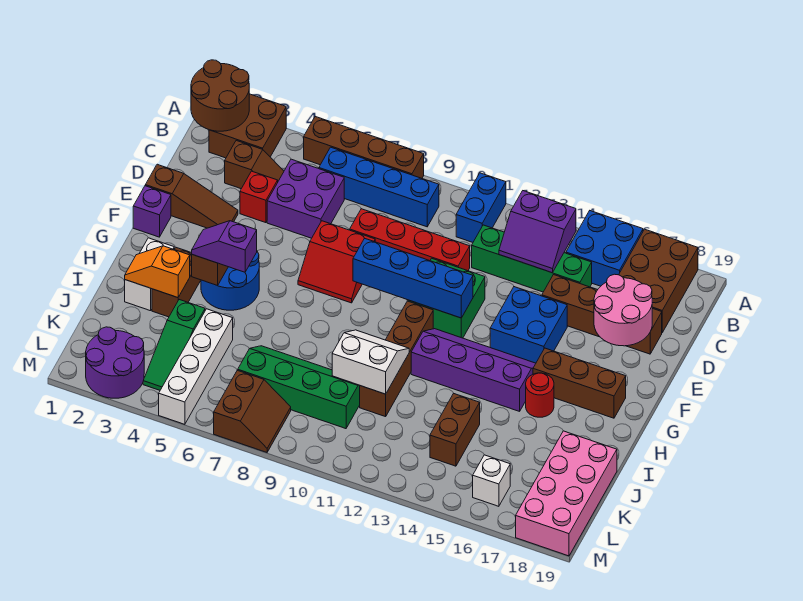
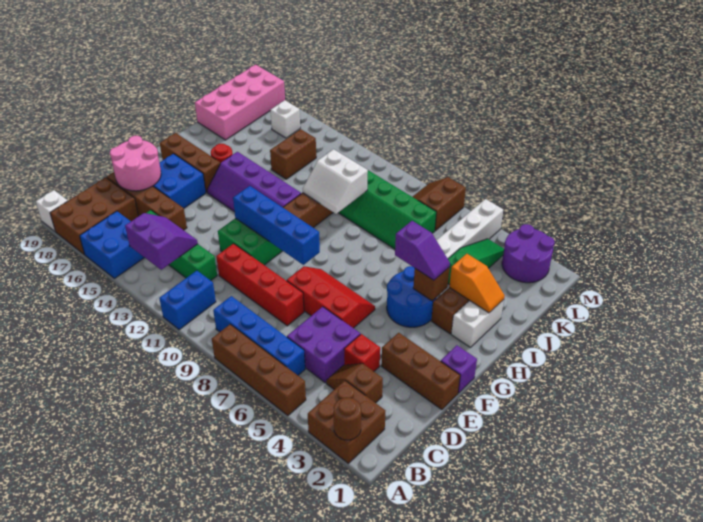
brown 2x2 round brick [191,60,249,131] -> brown 1x1 round brick [333,398,361,440]
none -> white 1x1 brick [36,190,67,231]
brown 1x3 slope [145,164,238,228] -> brown 1x3 brick [381,333,460,410]
red 2x2 slope [298,221,375,303] -> red 2x3 slope [287,266,375,328]
blue 2x2 brick [490,287,567,363] -> blue 2x2 brick moved to [153,154,206,208]

